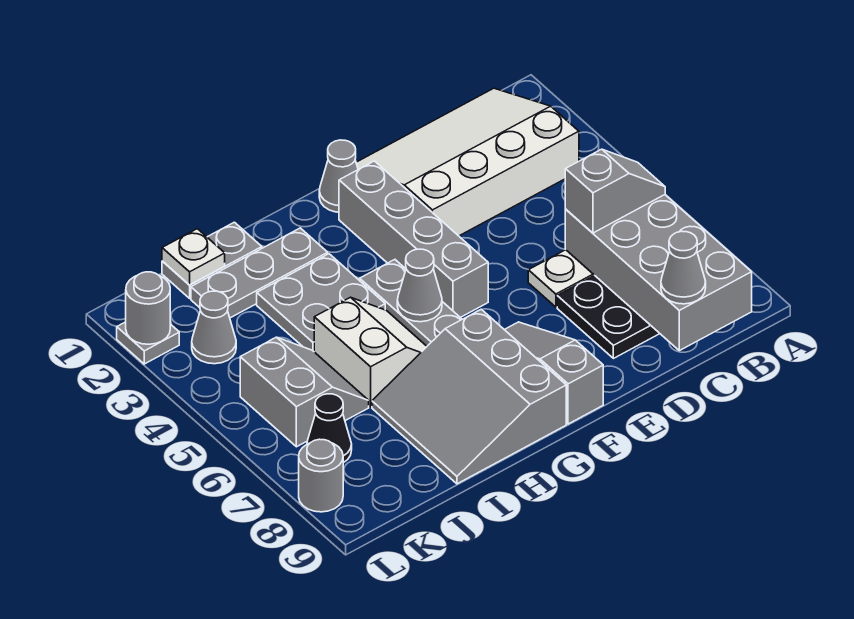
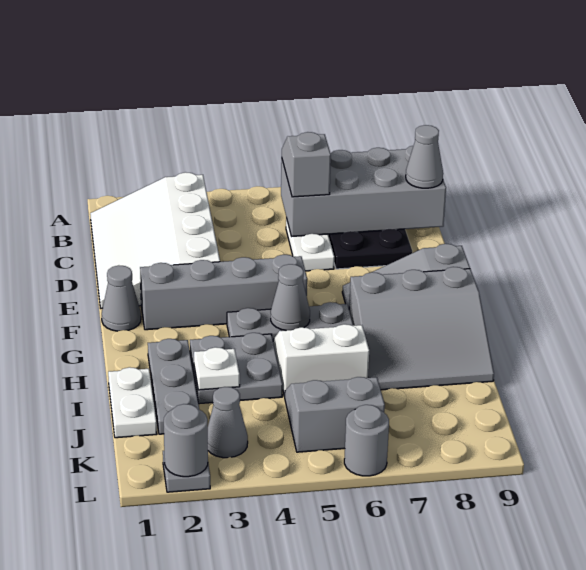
grey 1x2 plate [162,222,262,298] -> white 1x2 plate [108,367,157,438]
white 1x1 plate [162,229,225,285] -> white 1x1 plate moved to [194,347,240,390]
black 1x1 cone [307,394,352,463] -> none
grey 1x1 round brick [299,439,343,512] -> grey 1x1 round brick moved to [344,405,389,476]

